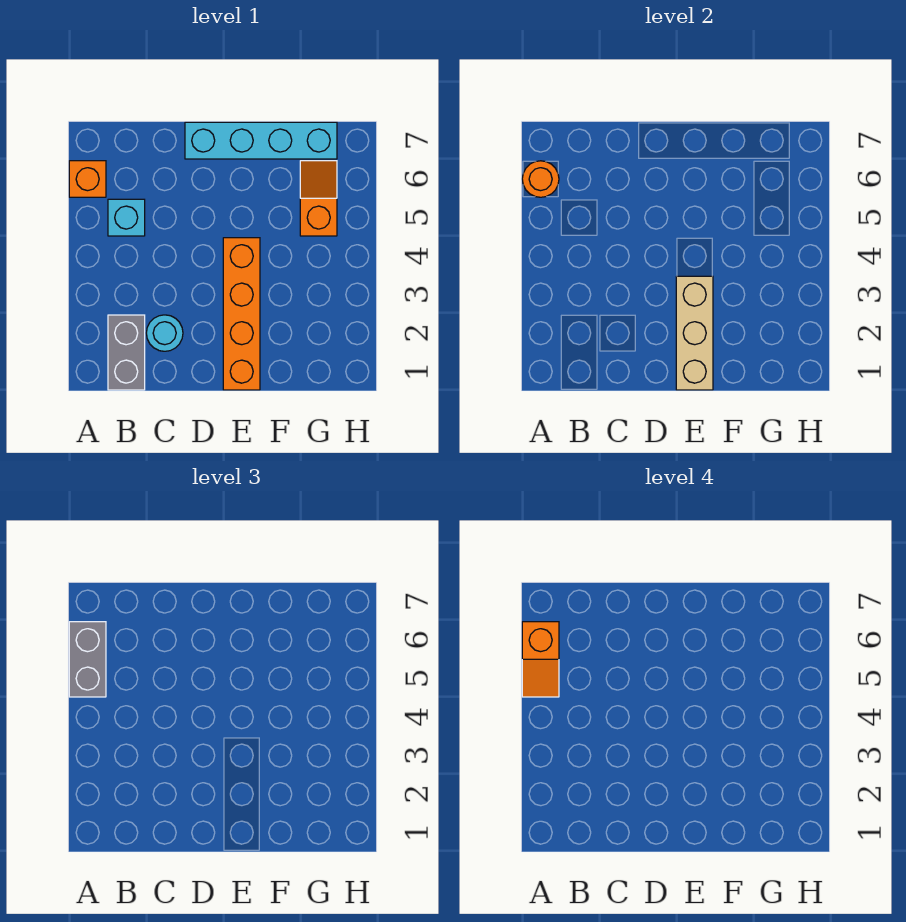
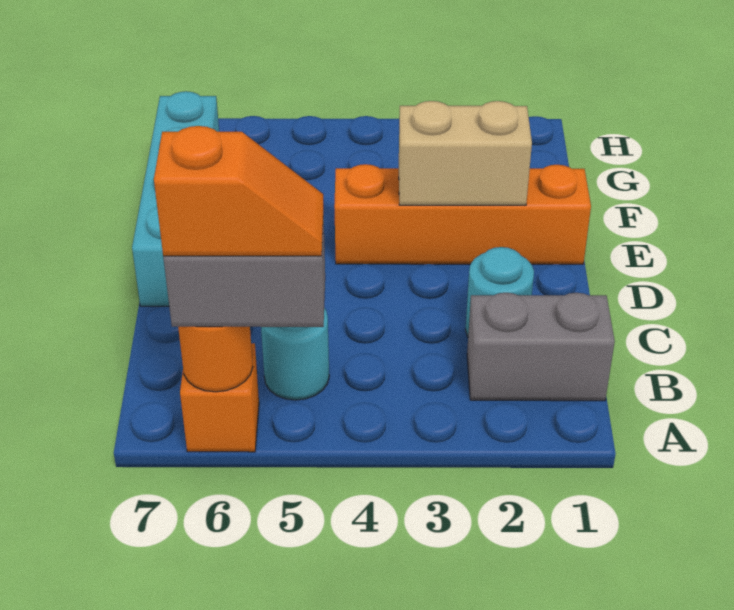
cyan 1x1 brick [108,199,145,236] -> cyan 1x1 round brick [261,308,329,400]
tan 1x3 brick [676,276,713,390] -> tan 1x2 brick [399,101,532,205]
orange 1x2 slope [300,161,337,236] -> none

